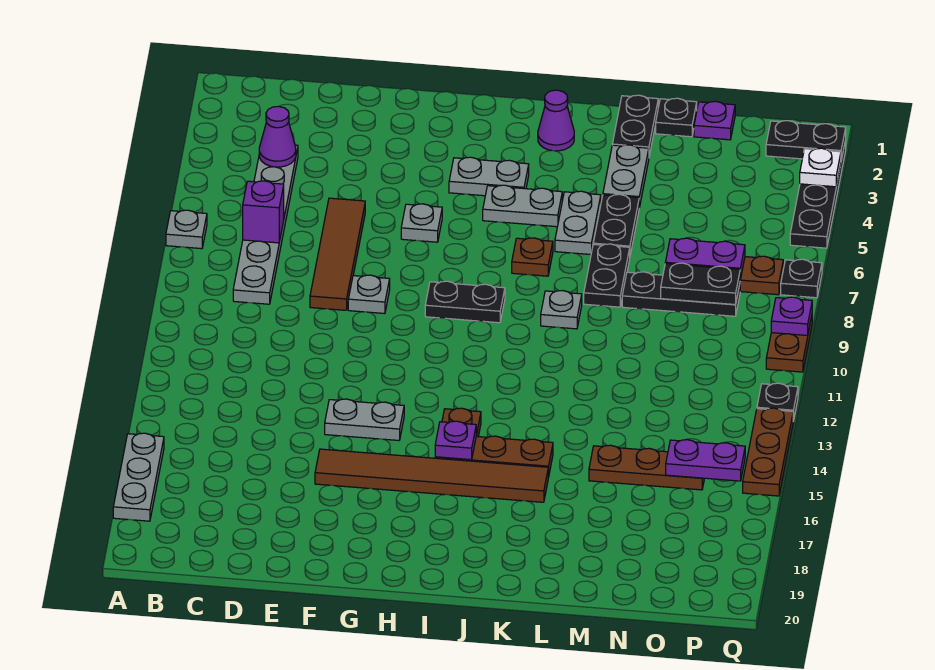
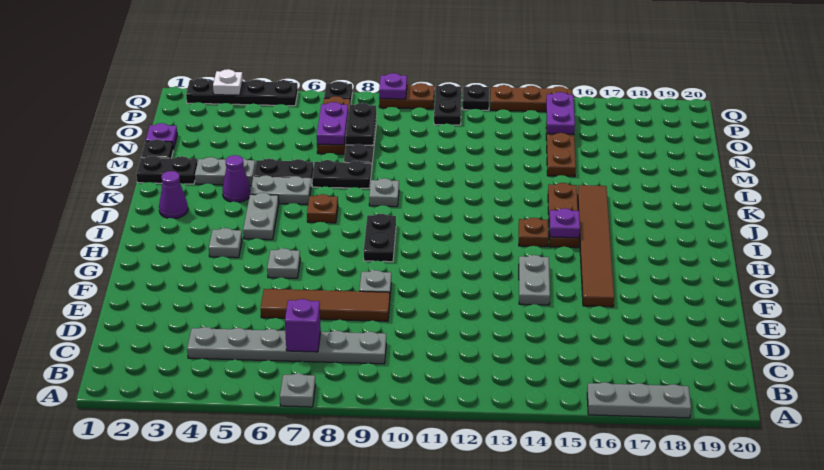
purple 1x1 cone [259,106,296,167] -> purple 1x1 cone moved to [222,155,251,202]
grey 1x2 plate [449,157,529,196] -> grey 1x1 plate [209,228,242,258]
black 1x2 plate [766,121,846,160] -> black 1x2 plate moved to [434,84,462,125]

